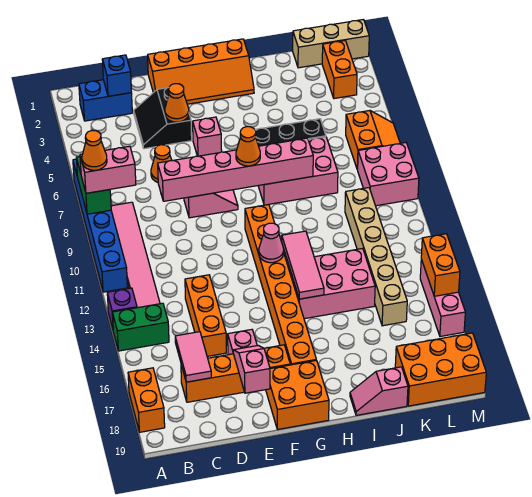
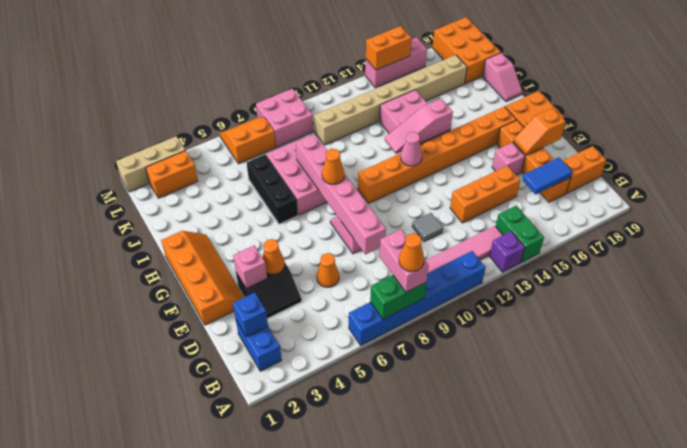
orange 1x2 brick [128,368,165,432] -> orange 1x2 brick moved to [563,146,606,193]
pink 1x2 tile [175,332,211,382] -> blue 1x2 tile [522,158,572,194]
none -> grey 1x1 tile [412,213,443,241]
pink 1x2 slope [233,345,270,393] -> orange 1x2 slope [513,108,566,155]
pink 1x1 brick [193,117,222,156] -> pink 1x1 brick moved to [233,246,267,288]
pink 1x3 tile [282,231,324,299] -> pink 1x3 slope [385,99,453,154]
tan 1x3 brick [293,20,369,68] -> tan 1x3 brick turned to [116,136,185,192]
tan 1x6 brick [345,188,407,326] -> tan 1x8 brick [314,55,467,145]

